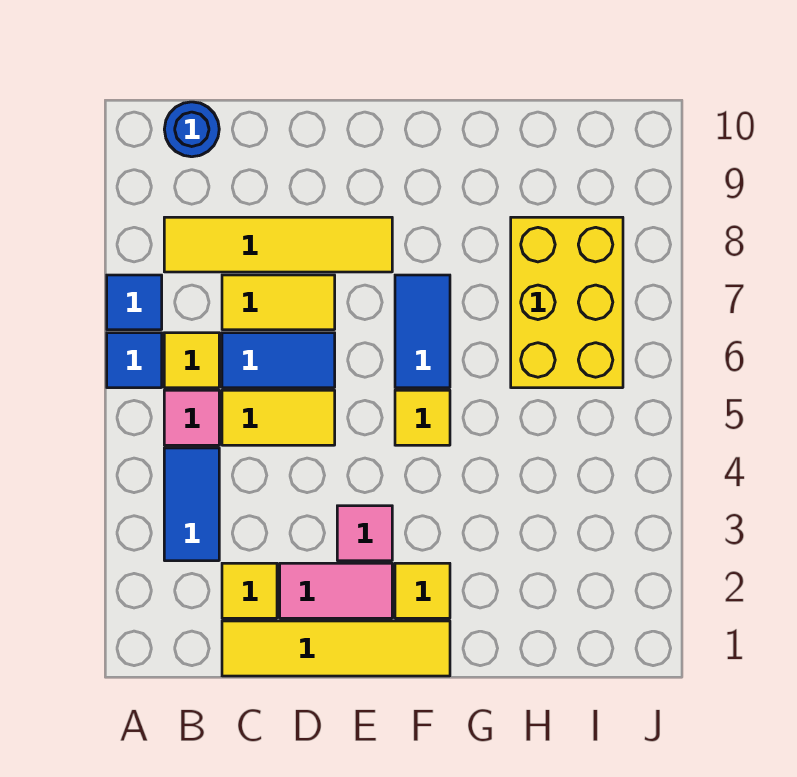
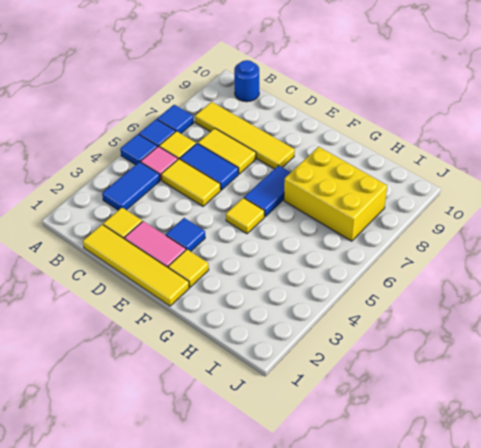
none -> blue 1x1 tile [120,134,157,165]
pink 1x1 tile [337,506,392,561] -> blue 1x1 tile [166,218,205,251]
yellow 2x3 brick [511,217,623,388] -> yellow 2x3 brick turned to [284,147,387,241]

